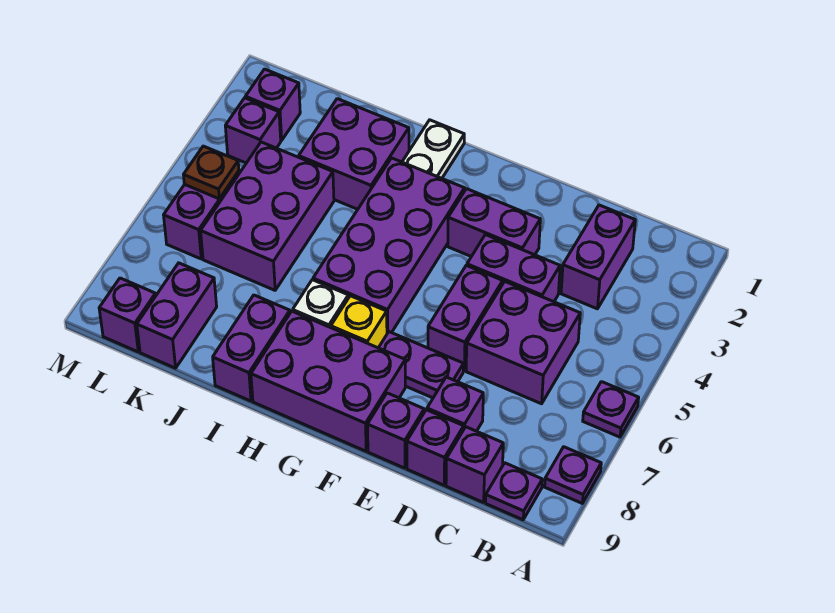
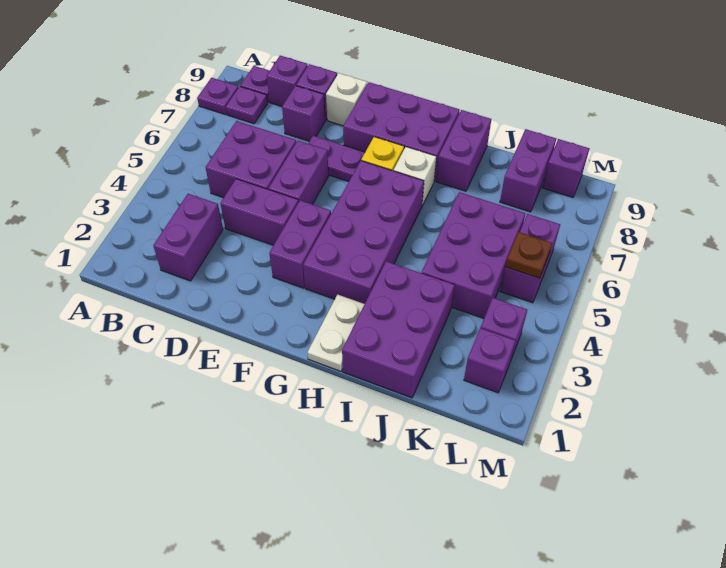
purple 1x1 plate [583,382,639,437] -> purple 1x1 plate moved to [226,86,268,124]
purple 1x2 brick [448,189,540,257] -> purple 1x2 brick turned to [269,200,331,288]
purple 1x1 brick [367,393,424,468] -> white 1x1 brick [326,73,367,126]
purple 2x2 brick [299,99,409,209] -> purple 2x3 brick [342,261,455,398]

